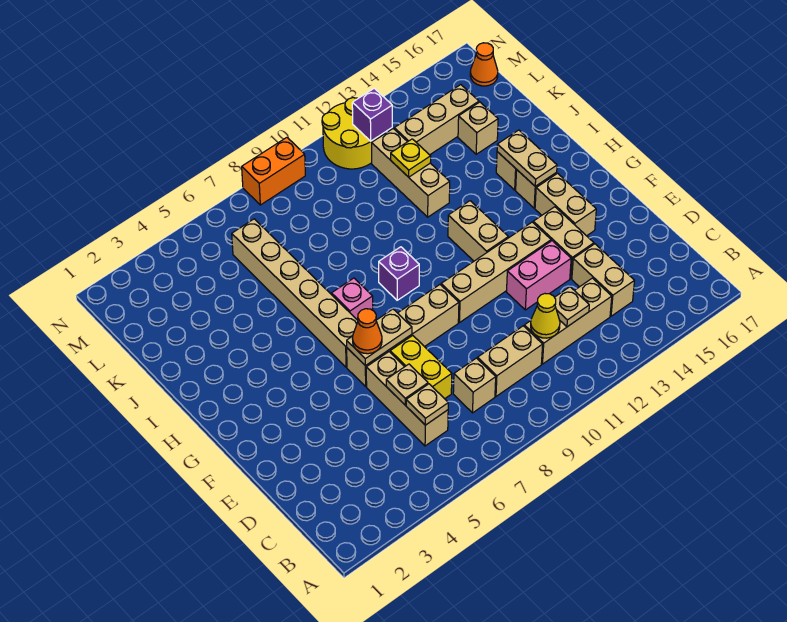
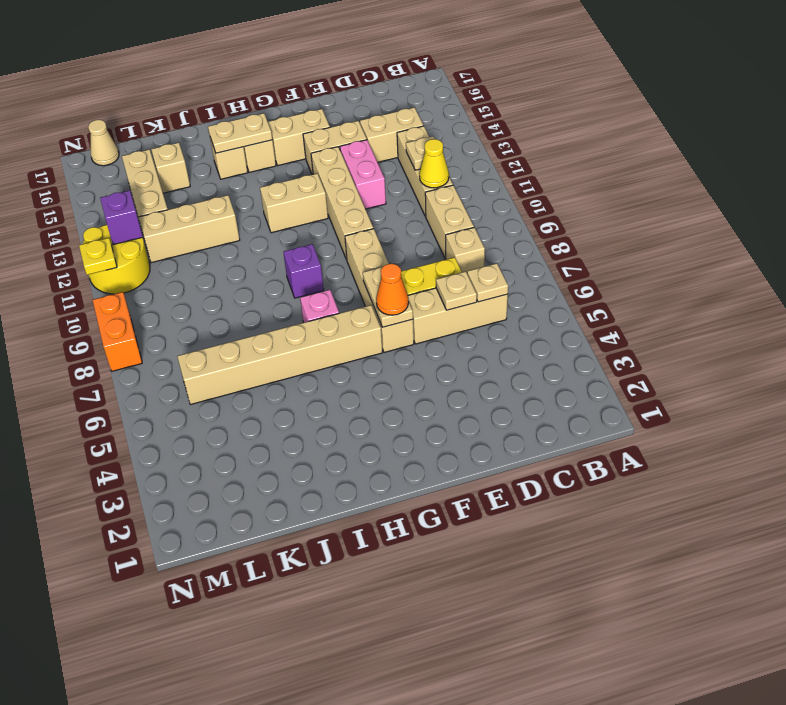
yellow 1x1 plate [391,139,431,177] -> yellow 1x1 plate moved to [79,238,117,275]
orange 1x1 cone [470,43,498,86] -> tan 1x1 cone [88,120,119,166]

